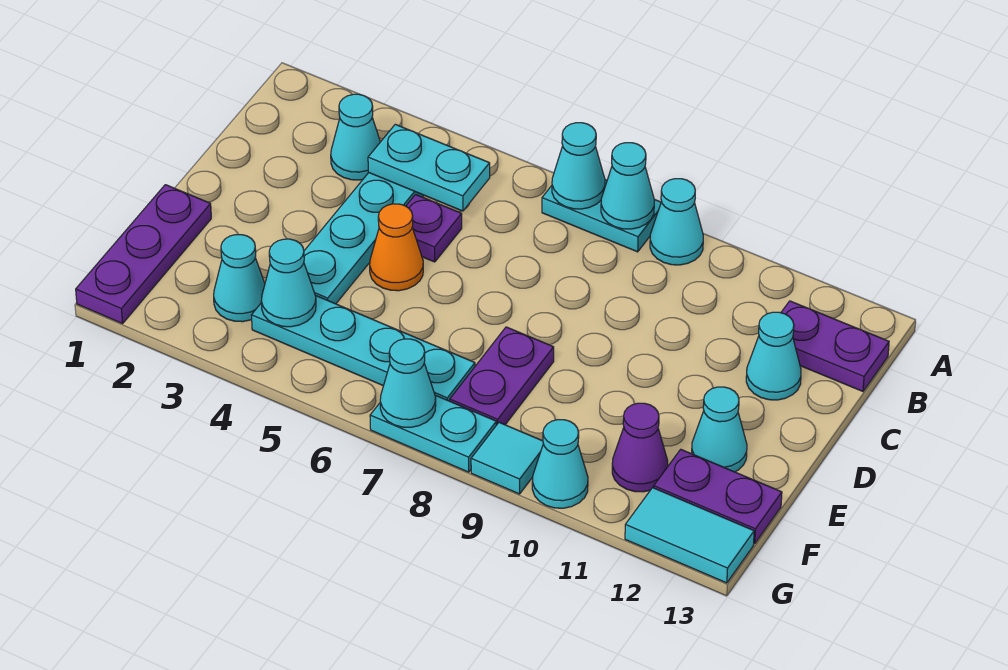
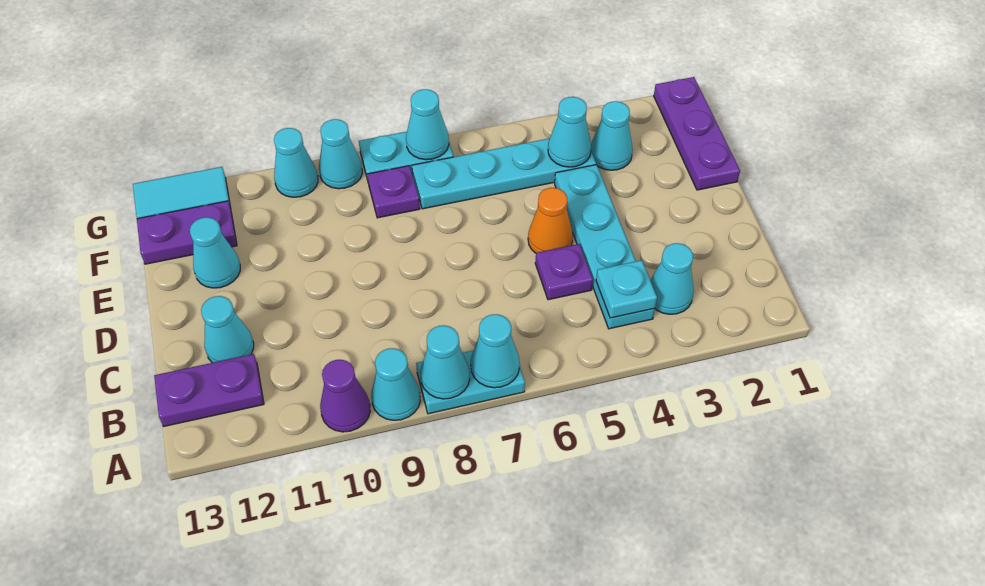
cyan 1x2 plate [368,124,490,211] -> cyan 1x1 plate [596,260,657,318]
purple 1x2 plate [450,327,554,425] -> purple 1x1 plate [367,166,420,218]
purple 1x1 cone [612,403,668,492] -> purple 1x1 cone moved to [320,360,370,432]
cyan 1x1 tile [471,422,543,494] -> cyan 1x1 cone [319,119,362,189]

